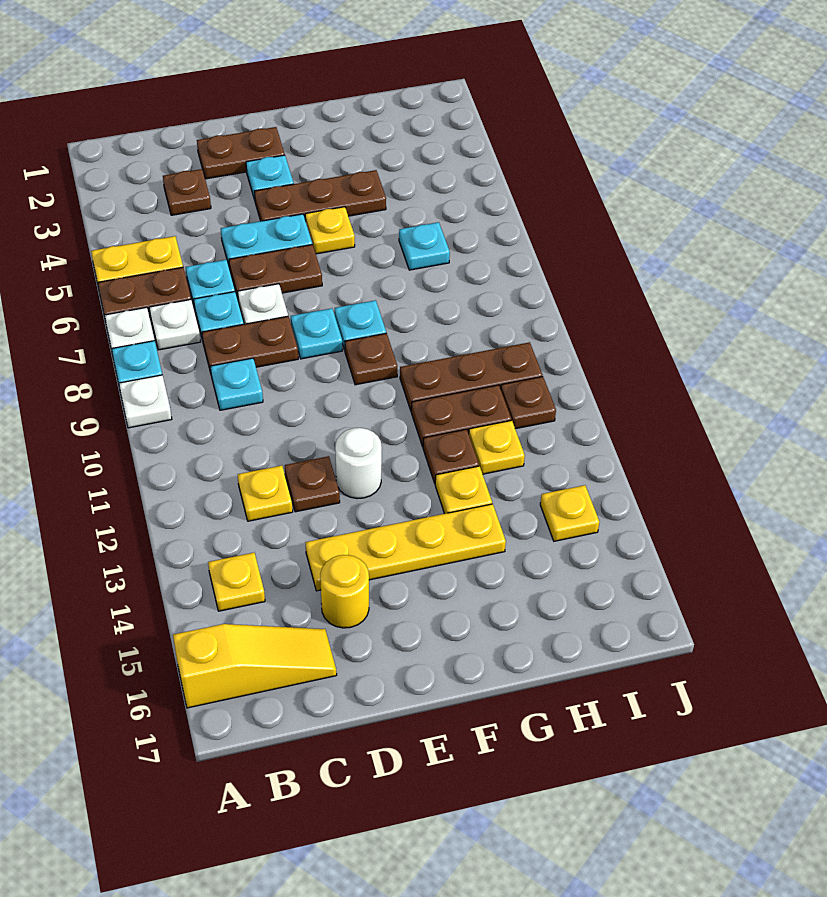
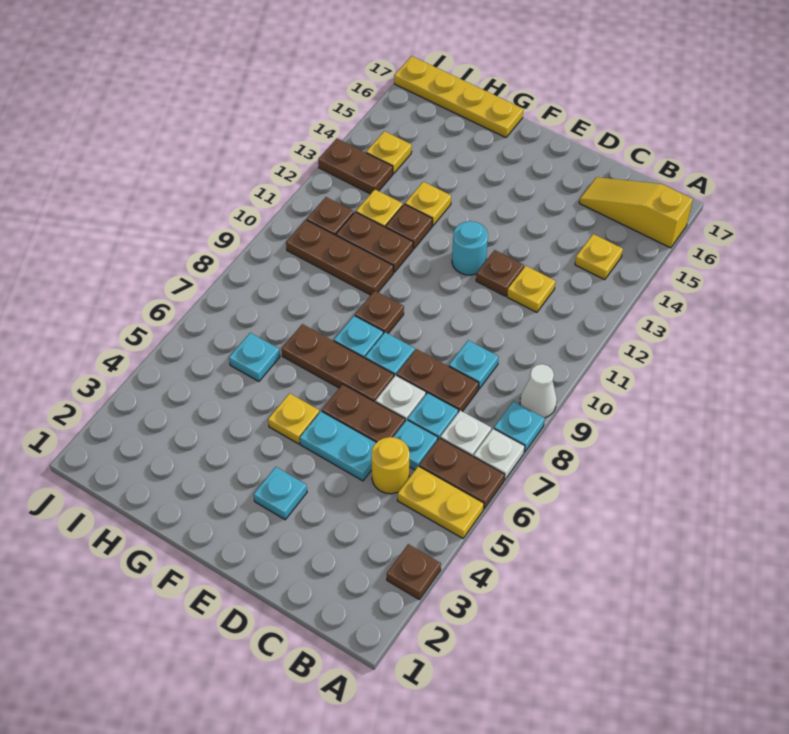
white 1x1 plate [119,375,172,428] -> white 1x1 cone [520,364,557,418]
brown 1x1 plate [163,169,211,215] -> brown 1x1 plate moved to [387,544,441,599]
brown 1x2 plate [197,127,285,179] -> brown 1x2 plate moved to [318,139,393,194]
yellow 1x4 plate [305,504,506,591] -> yellow 1x4 plate moved to [394,56,523,137]
yellow 1x1 round brick [320,555,369,628] -> yellow 1x1 round brick moved to [371,437,410,494]
brown 1x3 plate [254,170,386,221] -> brown 1x3 plate moved to [282,324,394,402]
white 1x1 round brick [335,428,382,499] -> cyan 1x1 round brick [452,221,488,275]

